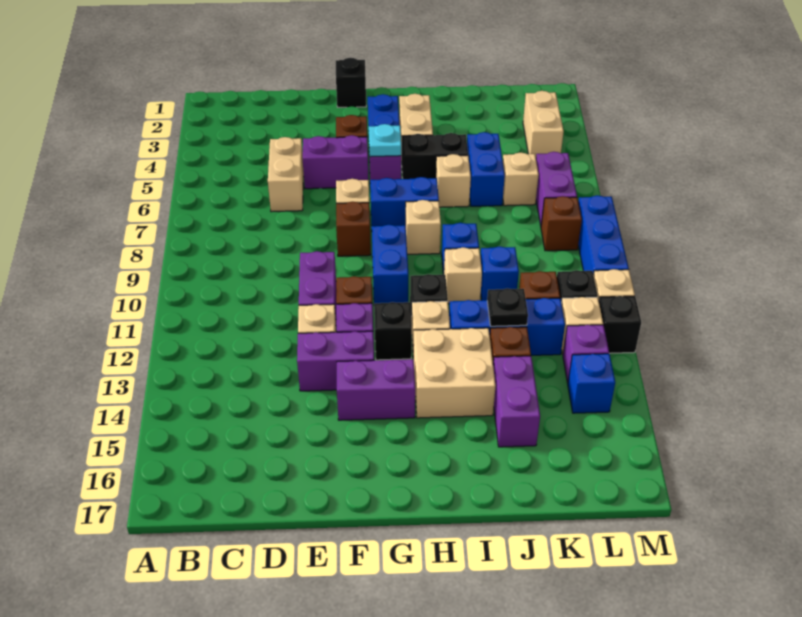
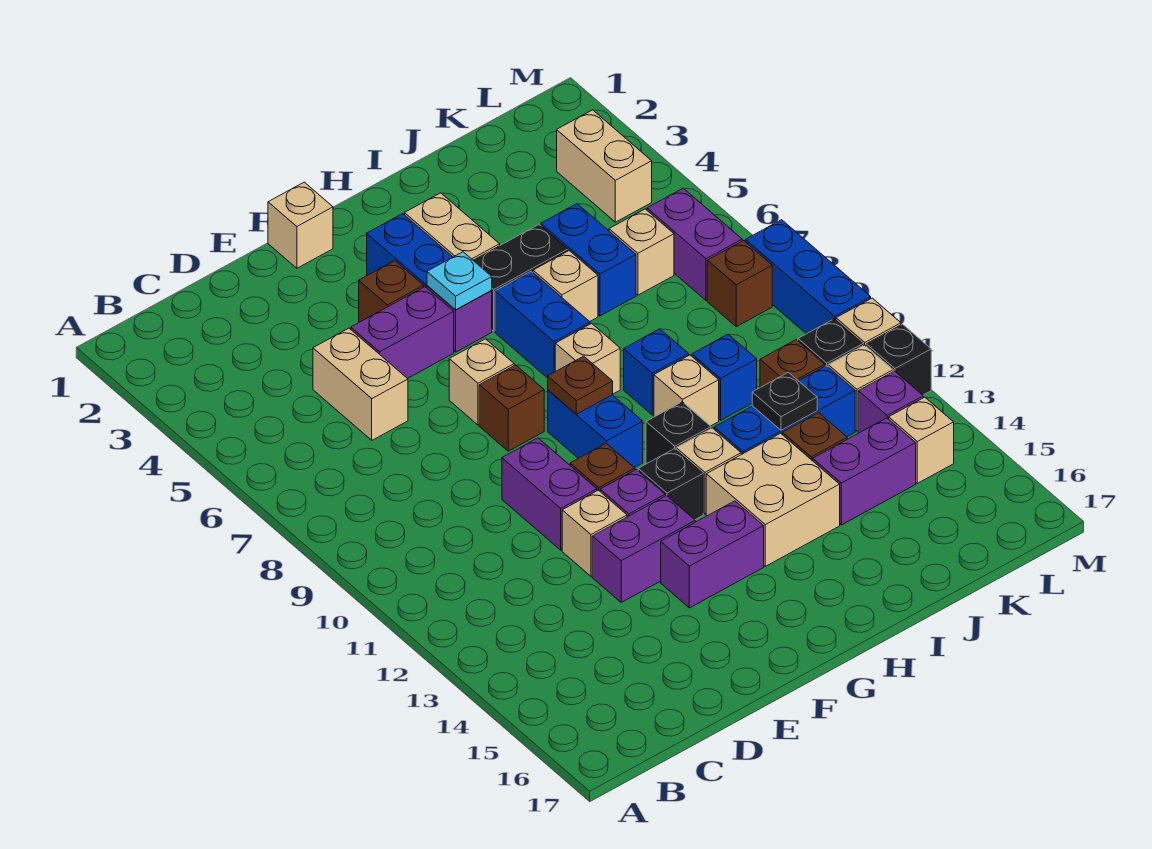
black 1x1 brick [336,58,366,107] -> tan 1x1 brick [268,182,333,268]
blue 1x2 brick [370,177,439,226] -> blue 1x2 brick turned to [495,271,590,378]
none -> brown 1x1 plate [548,356,613,414]
purple 1x2 brick [493,356,540,447] -> purple 1x2 brick turned to [813,418,916,525]
blue 1x1 brick [568,354,615,413] -> tan 1x1 brick [889,397,954,483]

